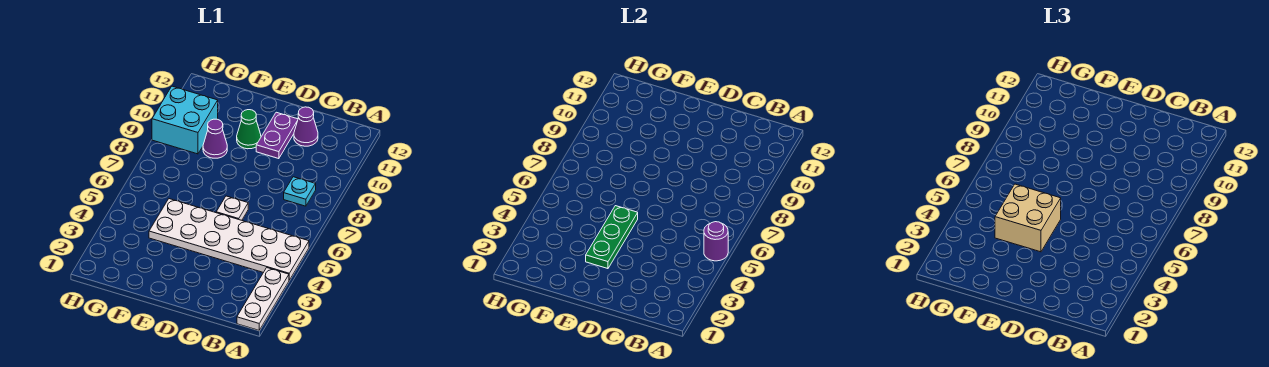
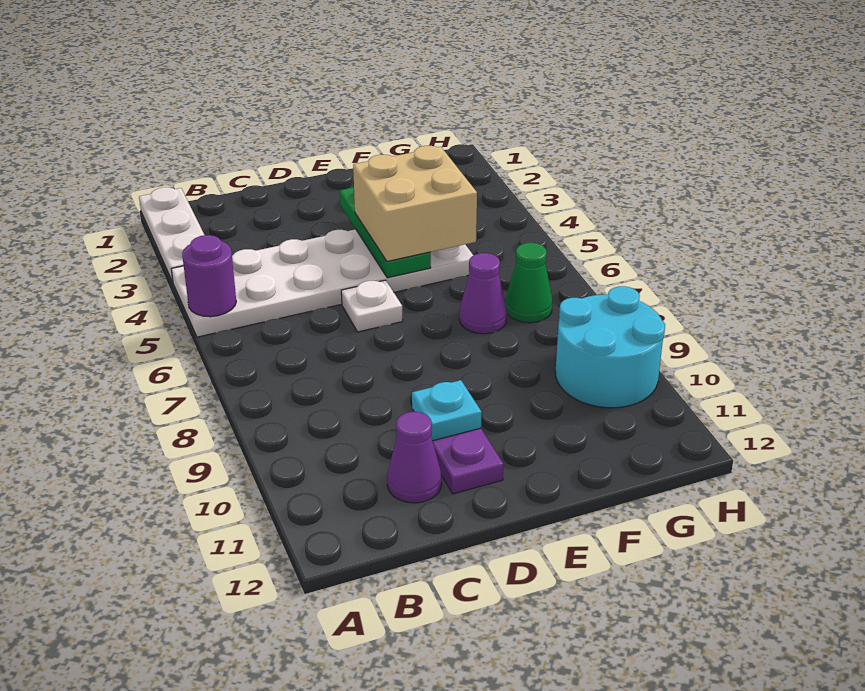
cyan 1x1 plate [284,177,316,206] -> cyan 1x1 plate moved to [412,380,482,441]
green 1x1 cone [237,110,261,149] -> green 1x1 cone moved to [505,243,552,323]
purple 1x1 cone [203,119,227,158] -> purple 1x1 cone moved to [459,253,507,334]
cyan 2x2 brick [152,86,218,154] -> cyan 2x2 round brick [555,286,665,408]

